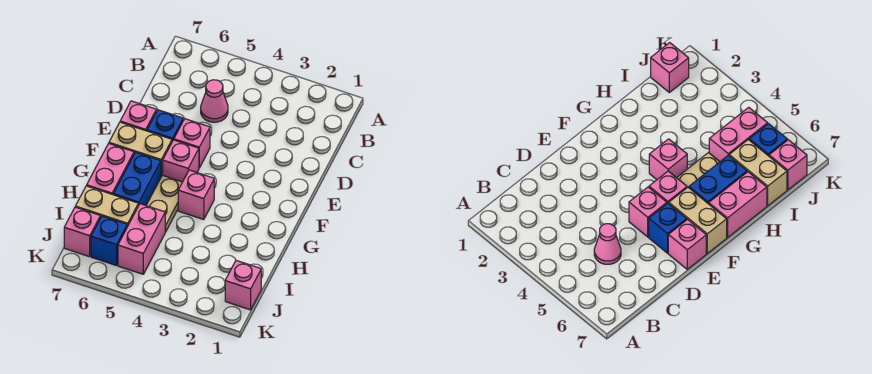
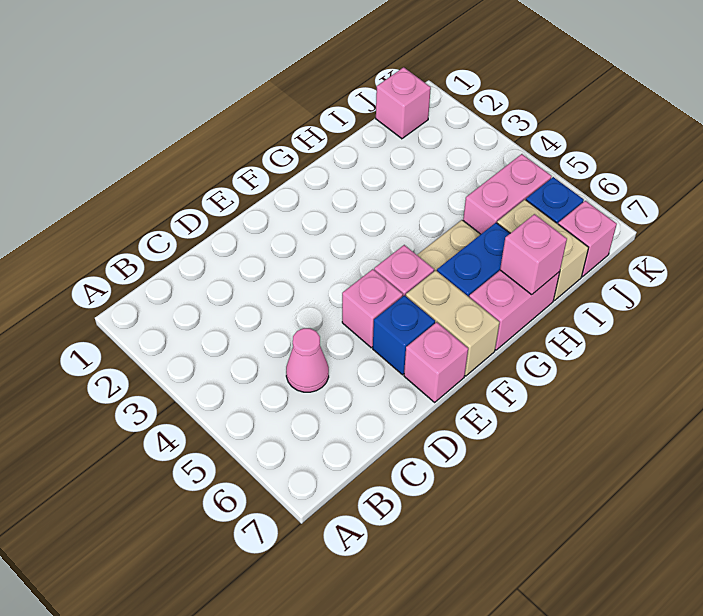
pink 1x1 brick [178,170,214,220] -> pink 1x1 brick moved to [500,214,567,295]

